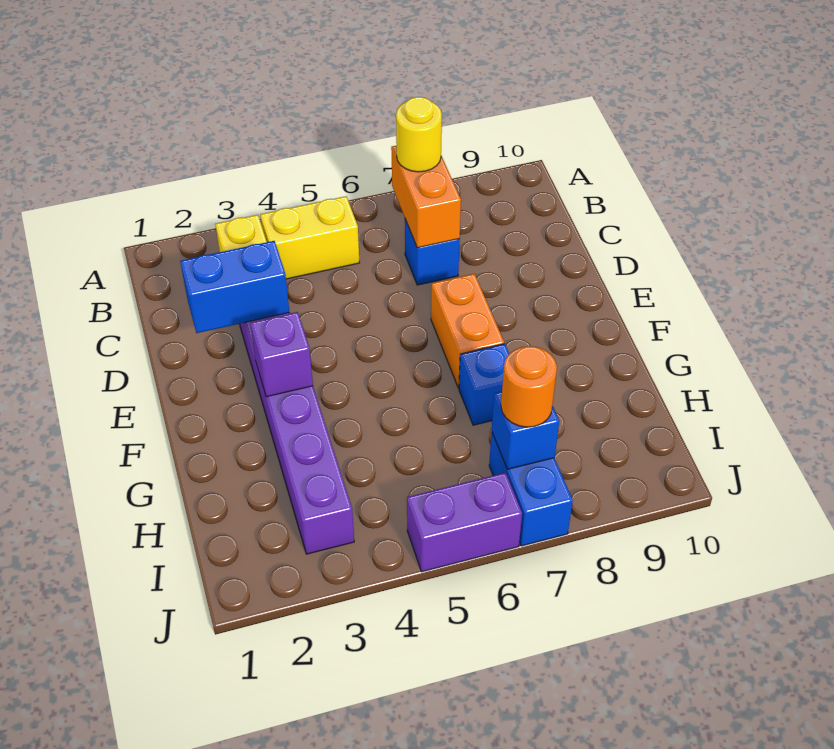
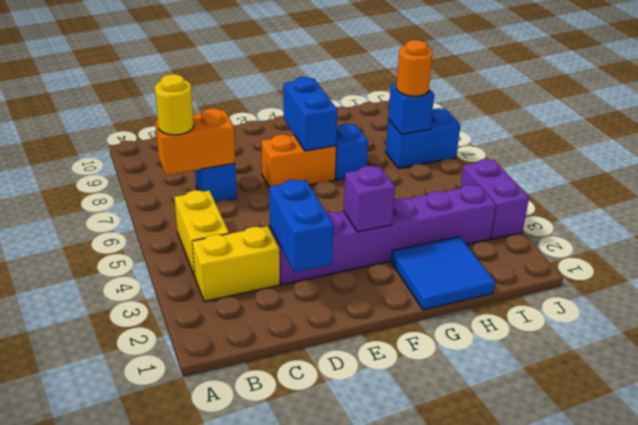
none -> blue 1x2 brick [283,77,337,151]
none -> blue 2x2 tile [391,236,495,310]
purple 1x2 brick [407,473,522,572] -> purple 1x2 brick moved to [461,159,529,239]

